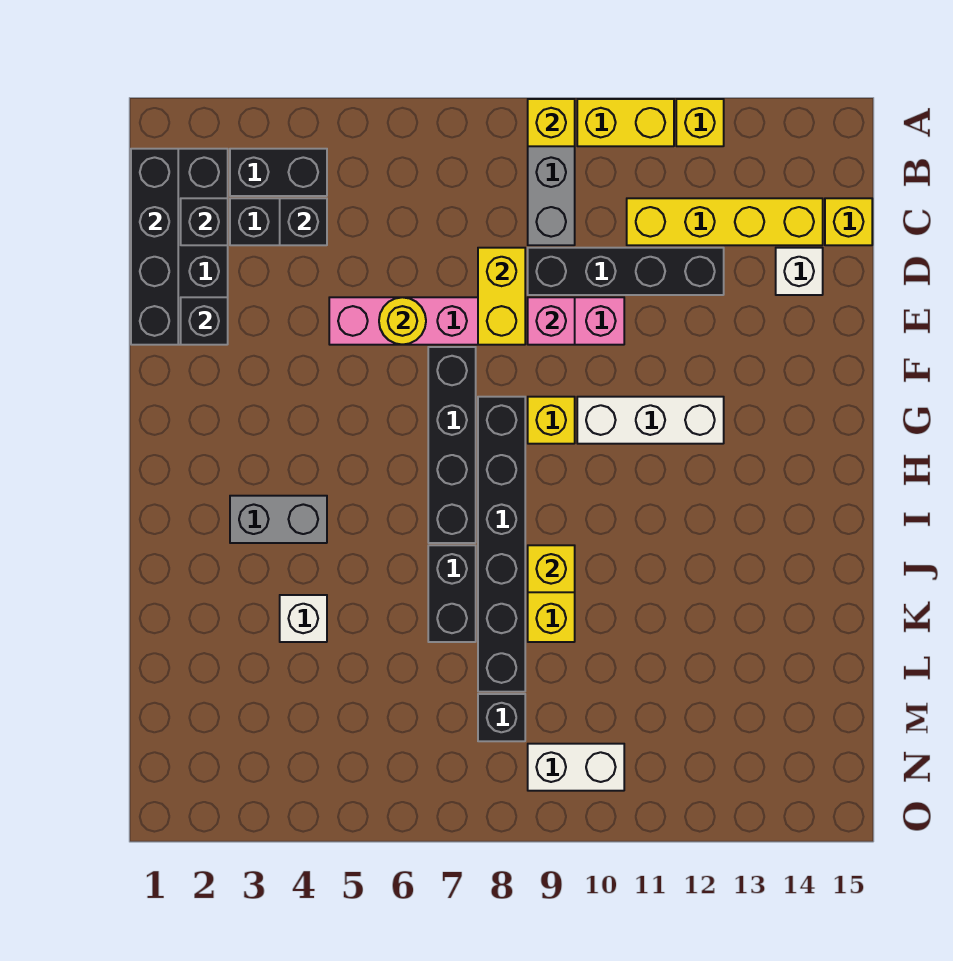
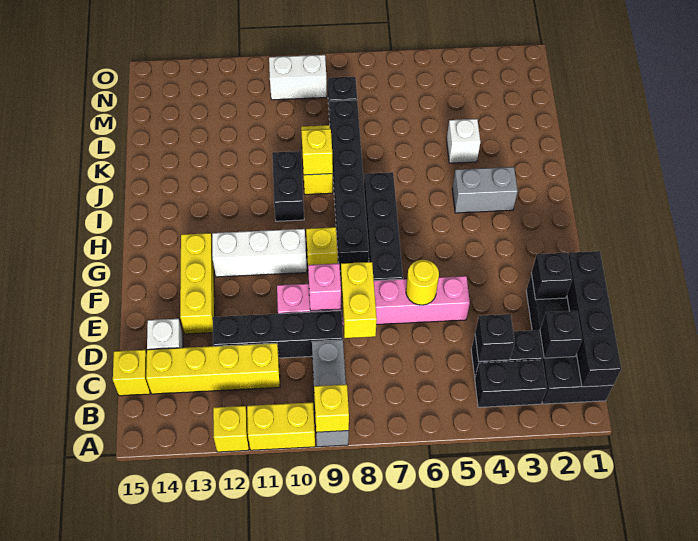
none -> yellow 1x3 brick [180,233,215,334]
black 1x2 brick [428,545,476,642] -> black 1x2 brick moved to [272,151,304,221]

